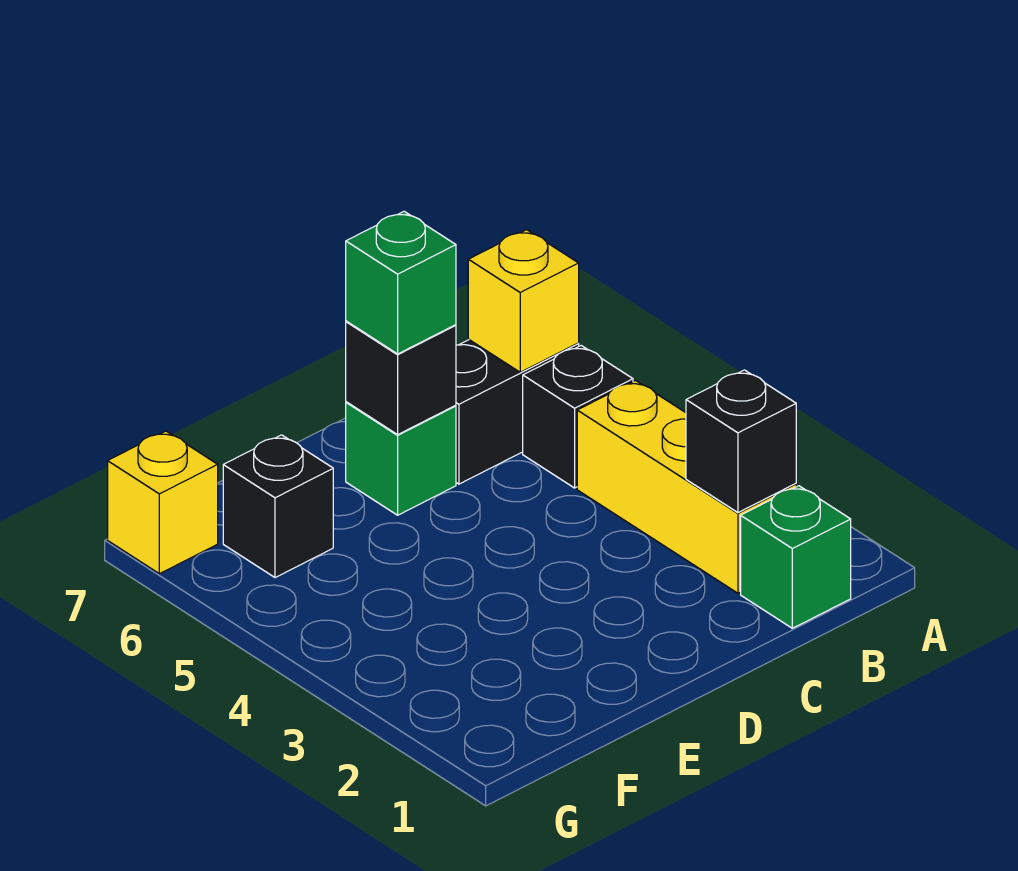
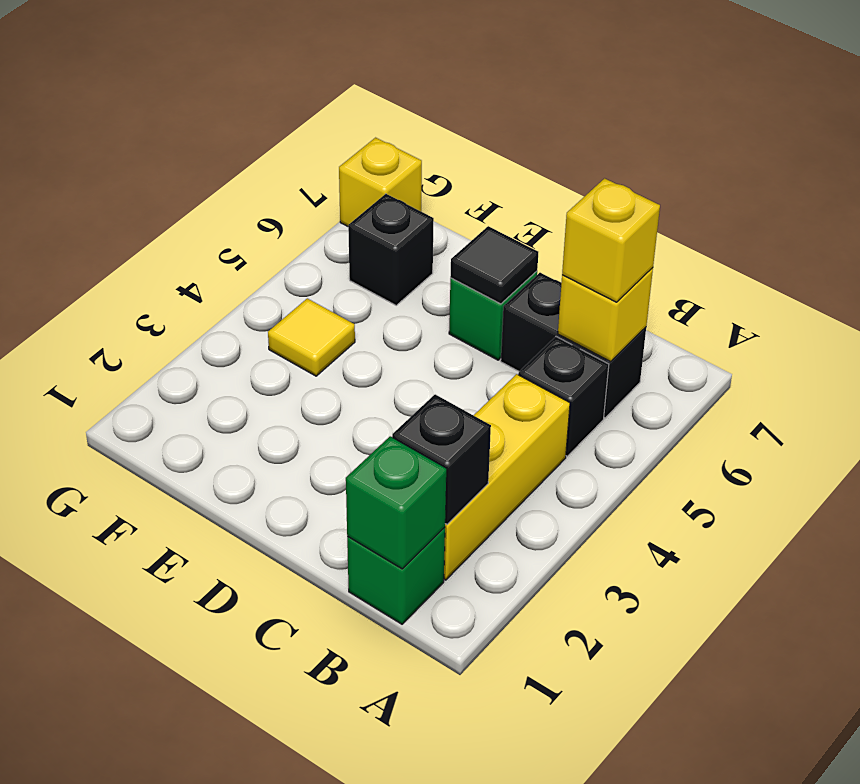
none -> yellow 1x1 brick [562,178,660,302]
black 1x1 brick [346,321,456,435] -> black 1x1 tile [450,226,538,304]
green 1x1 brick [346,211,456,354] -> green 1x1 brick moved to [346,436,446,569]
none -> yellow 1x1 tile [268,298,355,376]

